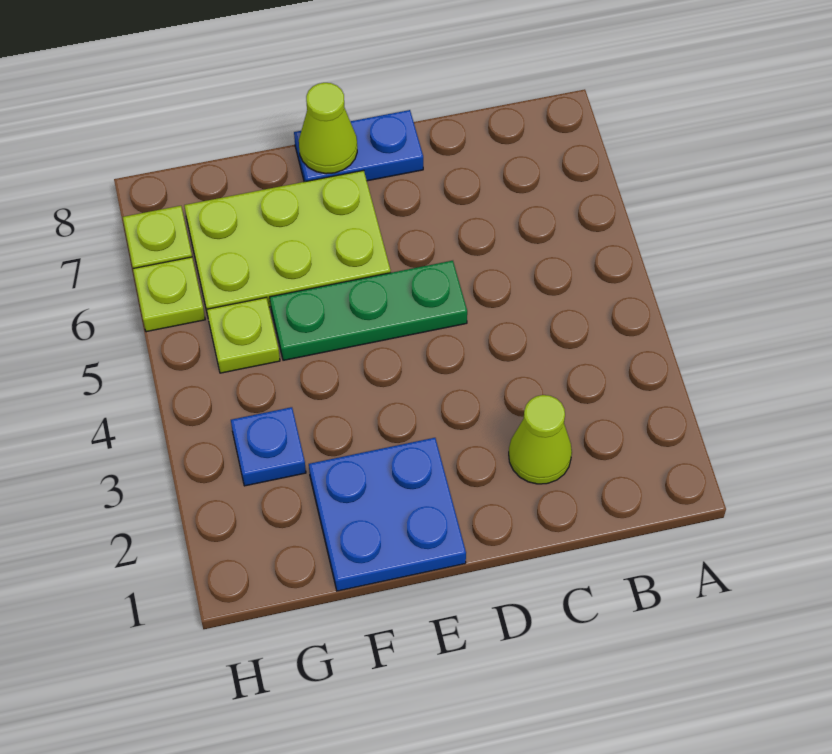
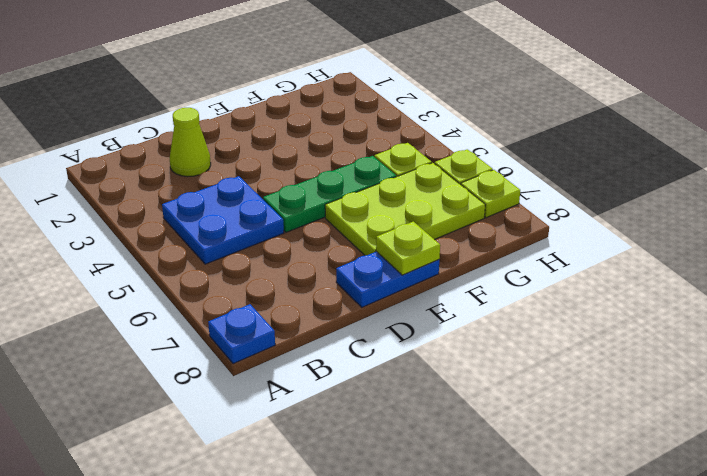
blue 2x2 plate [309,438,466,591] -> blue 2x2 plate moved to [162,176,284,264]
lime 1x1 cone [299,83,357,174] -> lime 1x1 plate [376,222,440,275]
blue 1x1 plate [231,407,306,486] -> blue 1x1 plate moved to [208,304,275,364]

